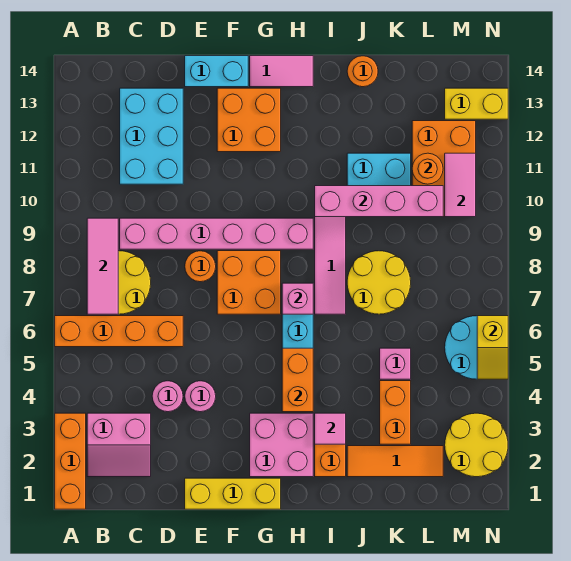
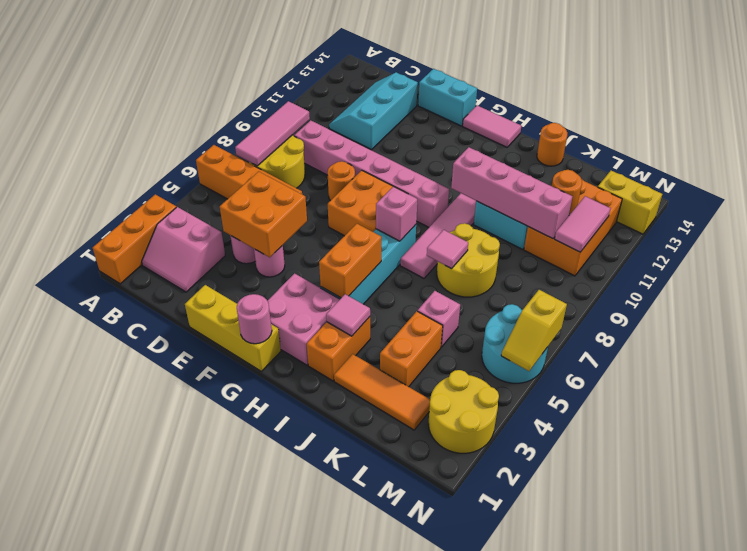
cyan 2x3 brick [120,88,183,184] -> cyan 2x3 slope [329,72,418,150]
orange 2x2 brick [217,88,281,152] -> orange 2x2 brick moved to [220,171,307,257]
none -> pink 1x1 round brick [237,294,272,344]
none -> pink 1x1 tile [427,230,468,269]

